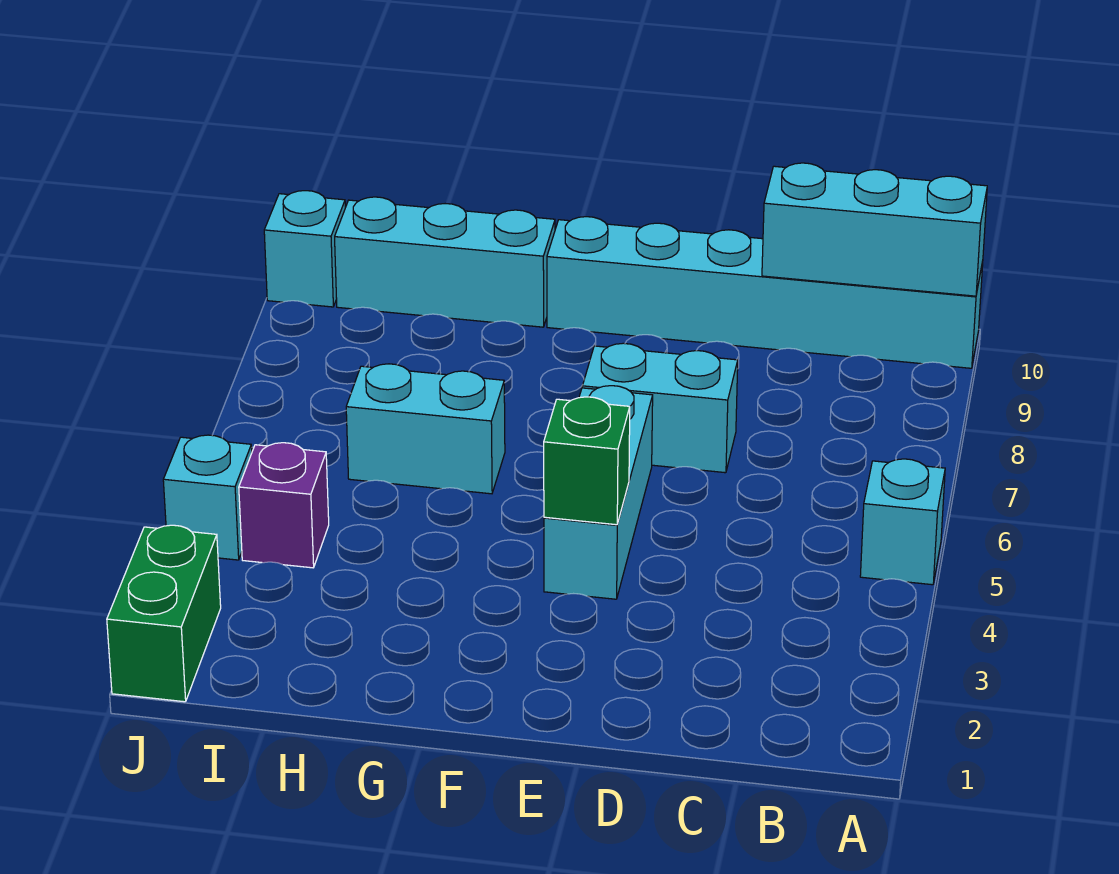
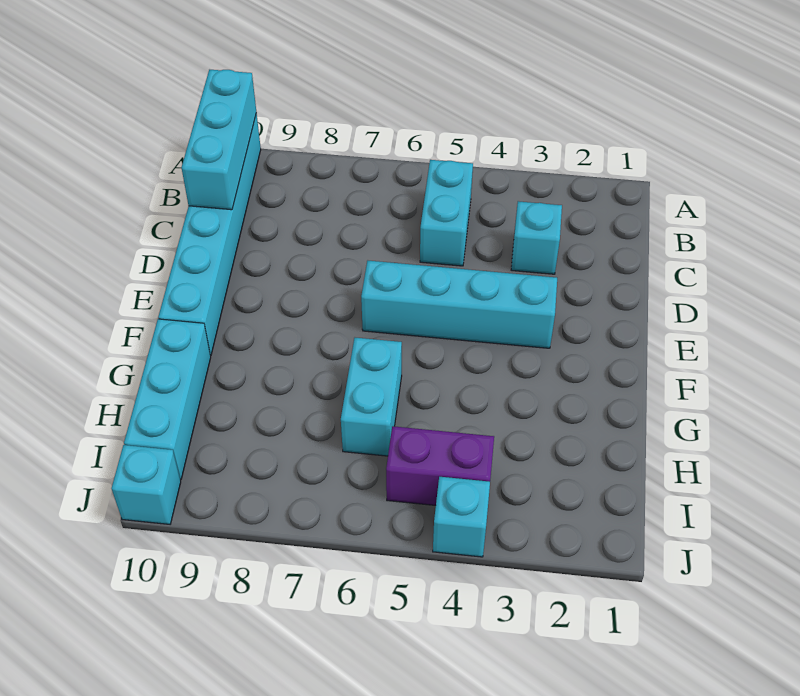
cyan 1x1 brick [860,459,945,585] -> cyan 1x1 brick moved to [511,201,562,274]
cyan 1x2 brick [582,343,738,473] -> cyan 1x2 brick moved to [420,160,473,266]
cyan 1x3 brick [544,386,653,599] -> cyan 1x4 brick [361,261,557,348]
green 1x1 brick [544,397,630,525] -> none
purple 1x1 brick [239,443,329,568] -> purple 1x2 brick [386,426,494,505]
green 1x2 brick [107,525,221,702] -> none

